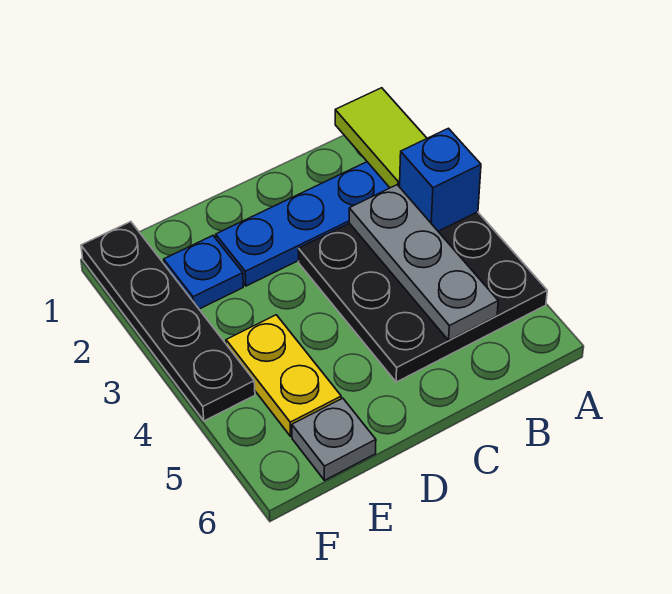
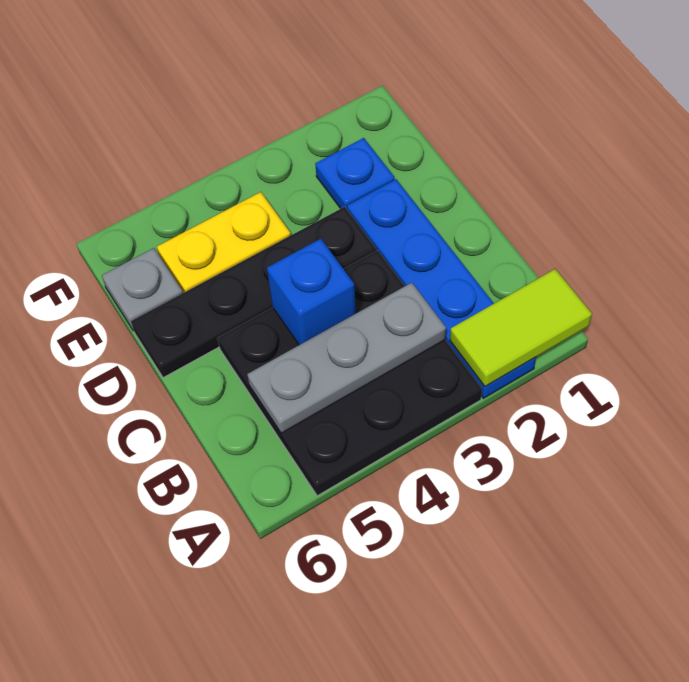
blue 1x1 brick [400,128,481,231] -> blue 1x1 brick moved to [267,239,356,345]
black 1x4 plate [81,222,255,421] -> black 1x4 plate moved to [131,207,376,378]

